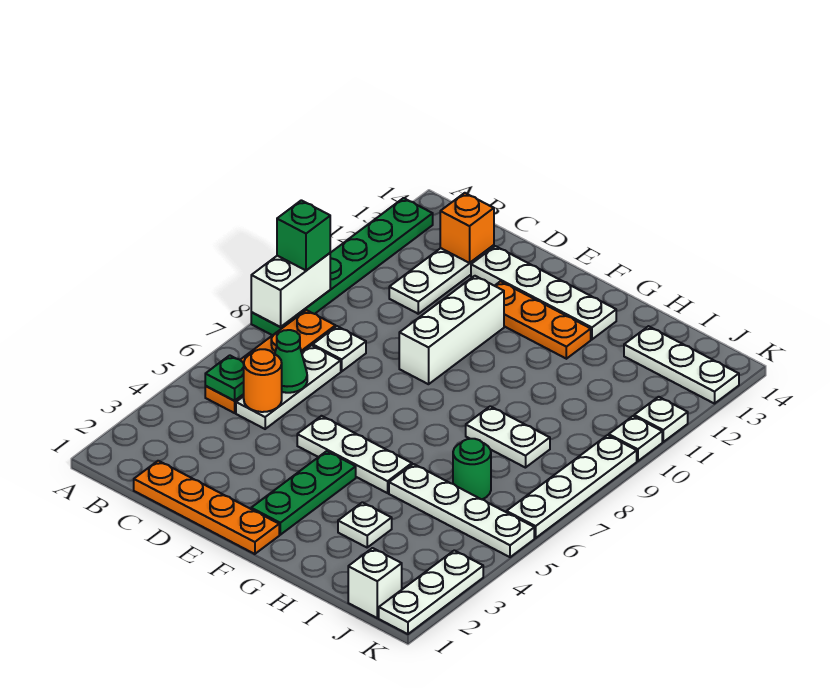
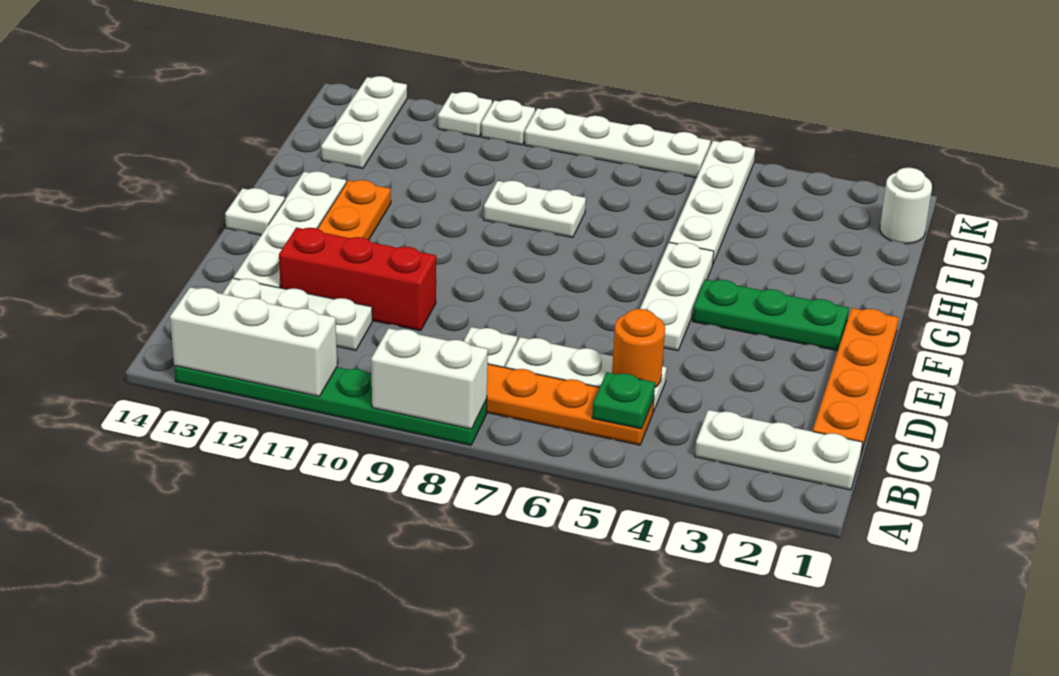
green 1x1 brick [277,200,330,270] -> none
green 1x1 cone [275,330,307,393] -> none
orange 1x1 brick [440,193,494,263] -> none
none -> red 1x3 brick [279,227,436,331]
white 1x3 brick [399,276,504,384] -> white 1x3 brick moved to [170,287,337,396]
white 1x1 plate [338,502,392,547] -> white 1x1 plate moved to [225,188,285,235]
white 1x2 plate [466,406,550,468] -> white 1x2 plate turned to [484,181,586,238]
green 1x1 round brick [453,439,491,499] -> none
white 1x1 brick [348,548,402,618] -> white 1x1 round brick [880,168,932,244]
white 1x3 plate [379,550,483,634] -> white 1x3 plate moved to [695,410,863,490]

